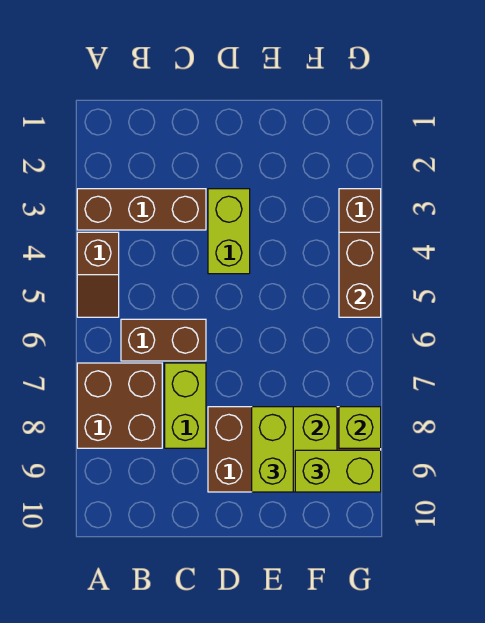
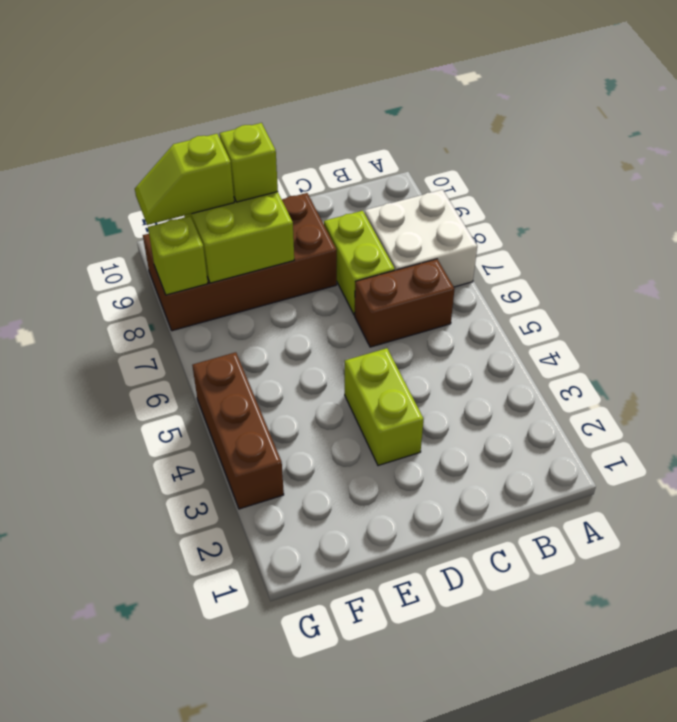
brown 1x3 brick [77,189,206,230] -> none
brown 1x2 slope [77,232,119,317] -> none
brown 2x2 brick [77,363,162,448] -> white 2x2 brick [365,190,477,287]
lime 1x2 brick [252,407,293,492] -> lime 1x1 brick [220,123,278,202]
lime 1x2 brick [295,450,381,492] -> lime 1x2 slope [135,134,234,225]
brown 1x2 brick [339,232,381,317] -> none

